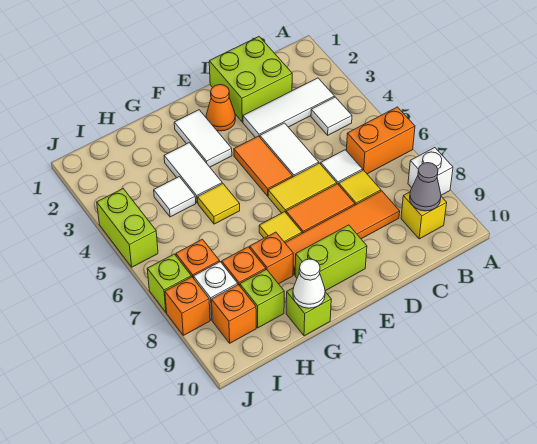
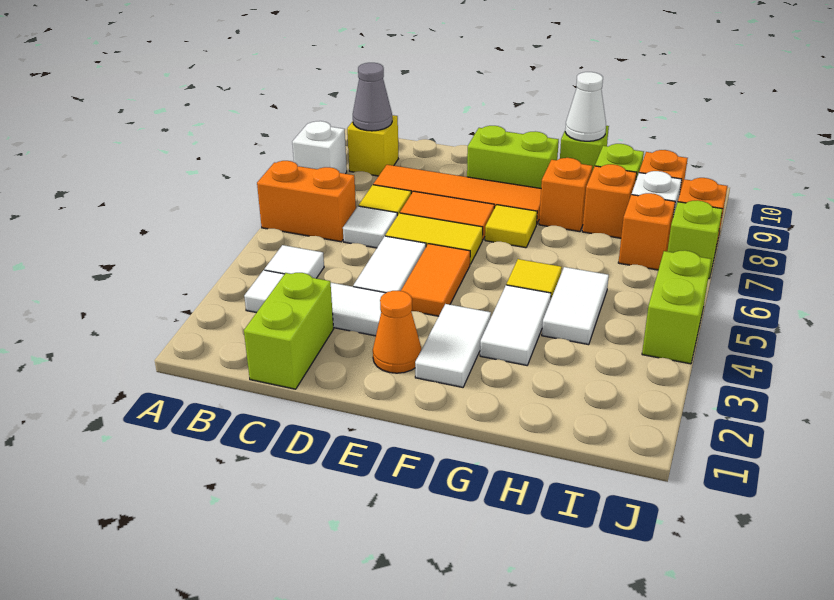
lime 2x2 brick [209,37,292,122] -> lime 1x2 brick [244,273,333,389]
white 1x1 tile [154,177,196,217] -> white 1x2 tile [542,267,609,345]

